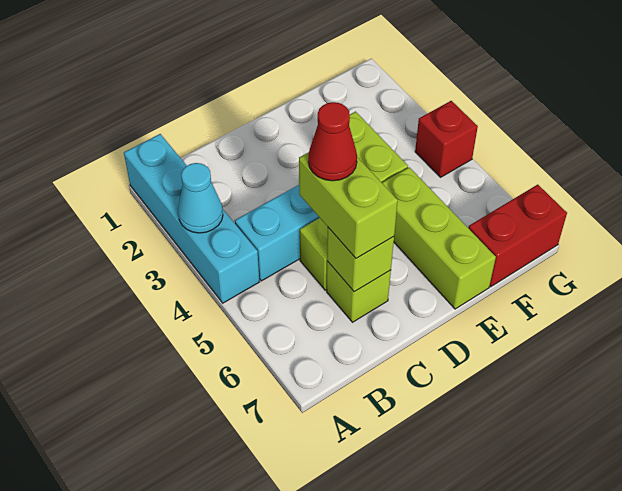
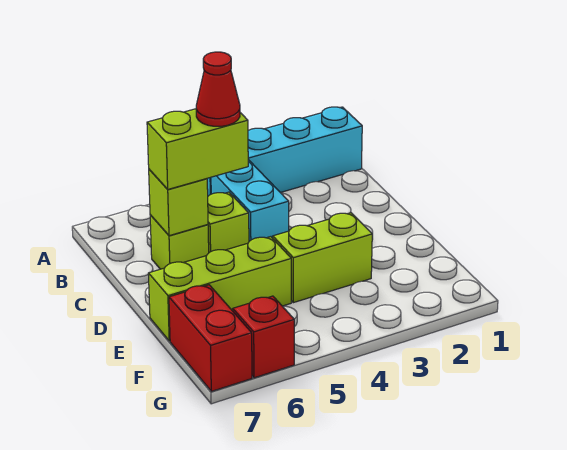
cyan 1x1 cone [178,163,223,233] -> none
red 1x1 brick [415,101,478,177] -> red 1x1 brick moved to [233,296,294,378]

